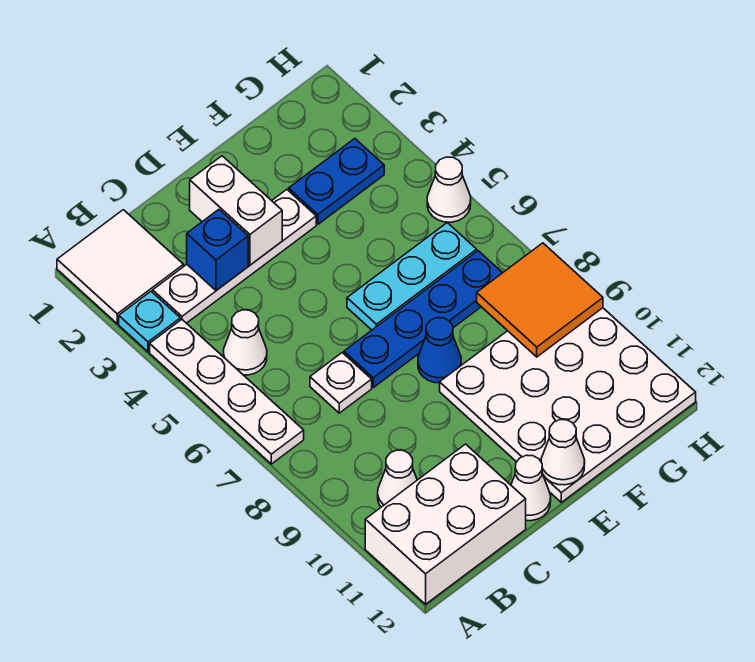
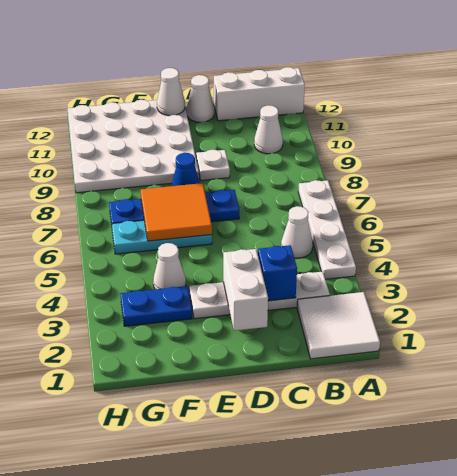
cyan 1x1 plate [119,291,180,352] -> none
white 2x3 brick [365,444,526,604] -> white 1x3 brick [214,67,305,121]
white 1x1 plate [310,353,372,413] -> white 1x1 plate moved to [196,150,230,180]
orange 2x2 tile [477,243,603,357] -> orange 2x2 tile moved to [141,183,212,241]
white 1x1 cone [427,157,471,222] -> white 1x1 cone moved to [153,243,186,289]

